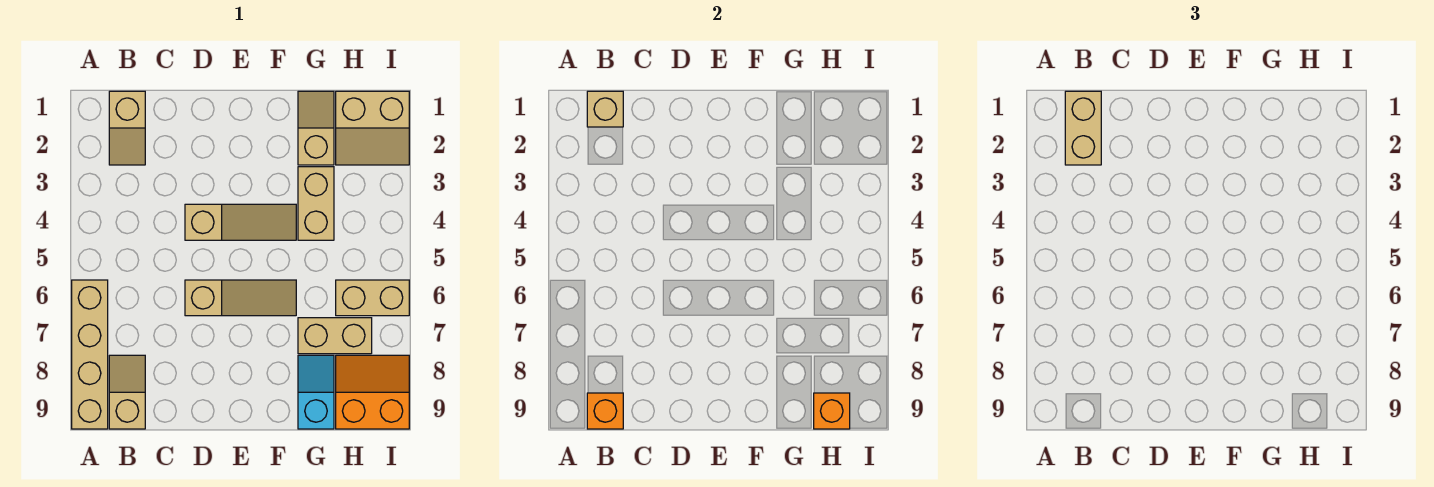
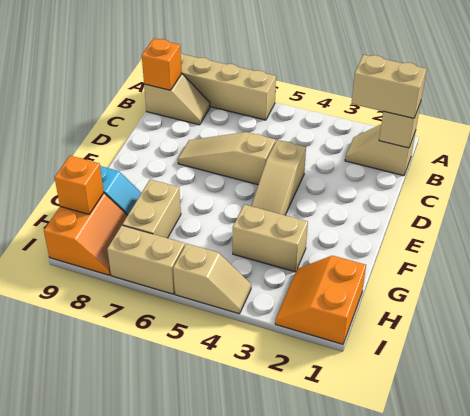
tan 1x3 slope [185,280,296,316] -> tan 1x3 slope turned to [178,132,276,185]
tan 1x2 slope [298,91,334,165] -> tan 1x2 slope moved to [173,244,251,314]
tan 2x2 slope [336,91,409,165] -> orange 2x2 slope [275,256,366,344]
tan 1x2 brick [336,280,409,316] -> tan 1x2 brick turned to [107,225,185,294]

